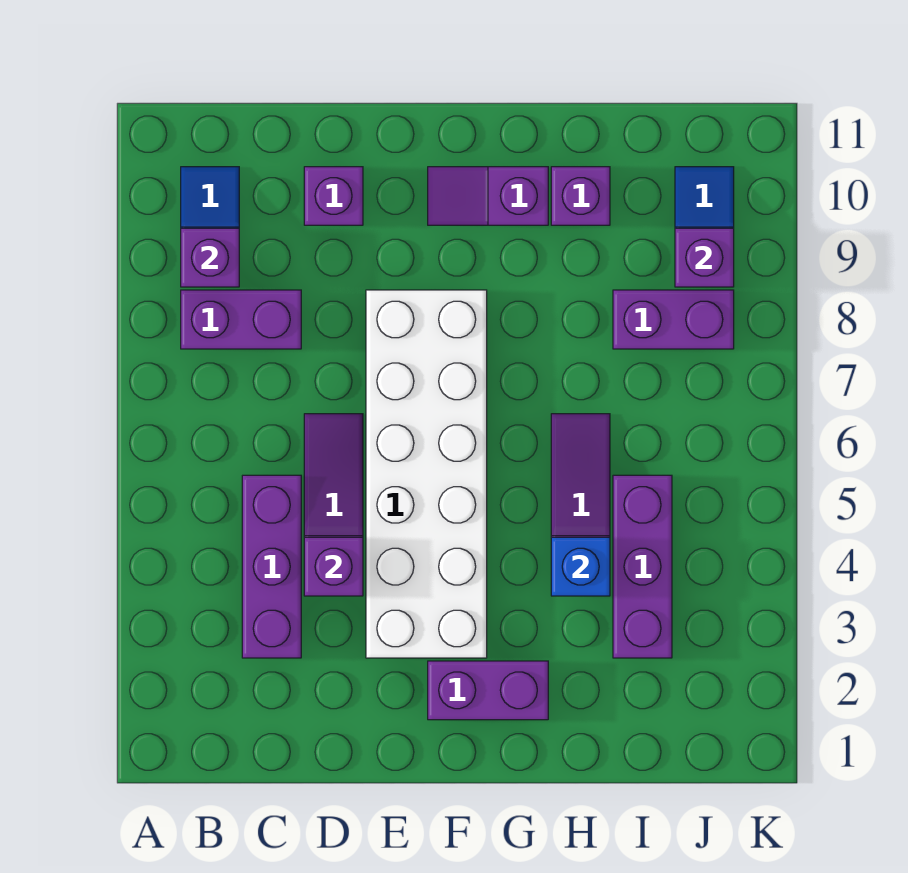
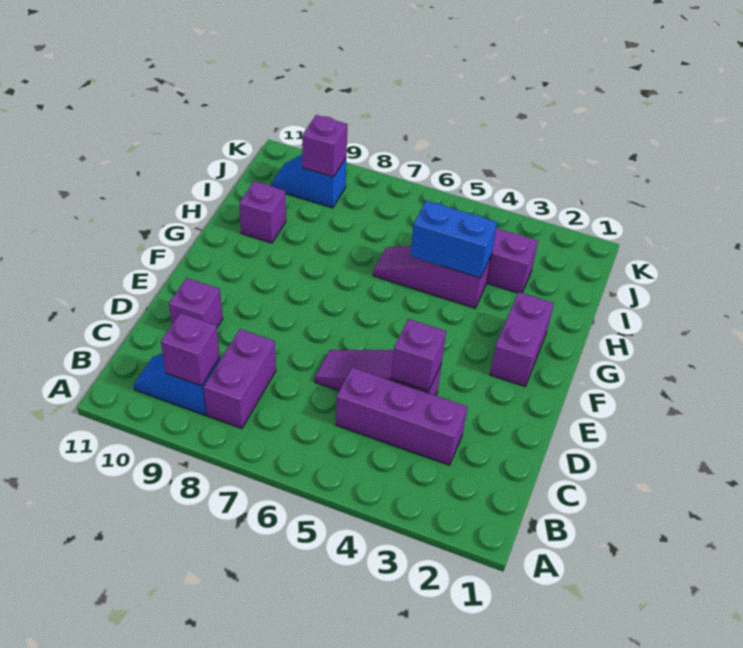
white 2x6 brick [366,290,487,658] -> none
purple 1x2 slope [428,167,548,225] -> none
blue 1x1 brick [551,537,610,596] -> blue 1x2 brick [410,201,497,278]
purple 1x2 brick [613,290,734,349] -> none

